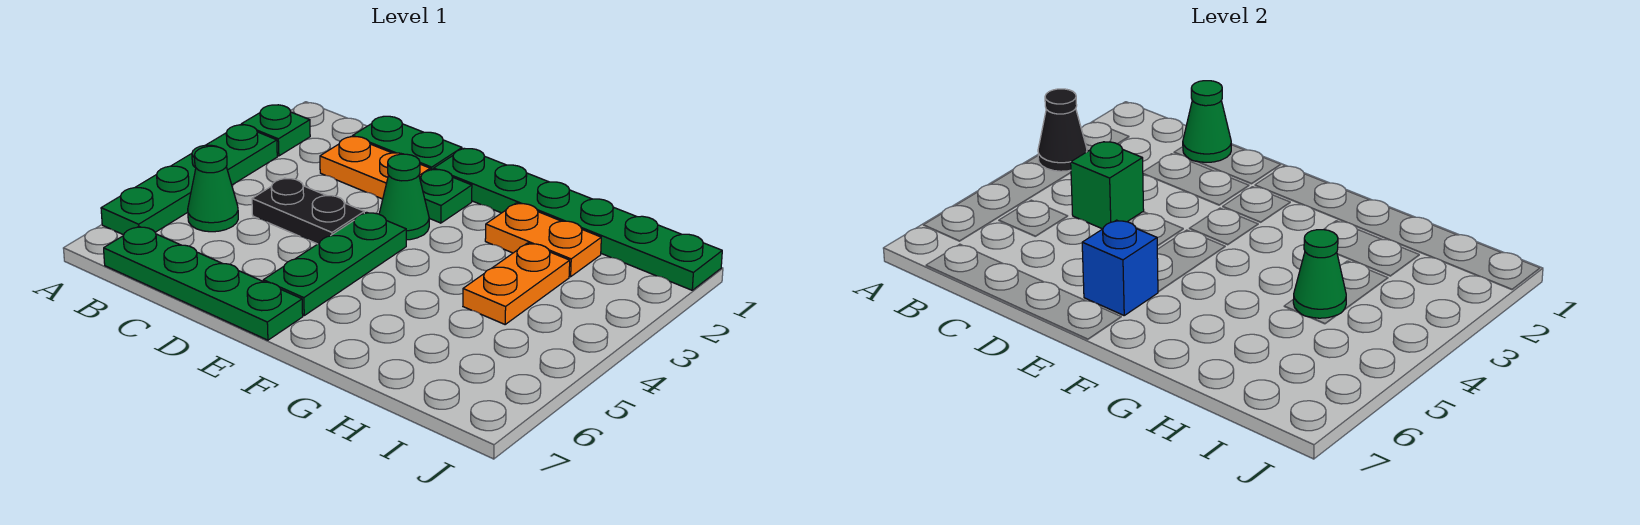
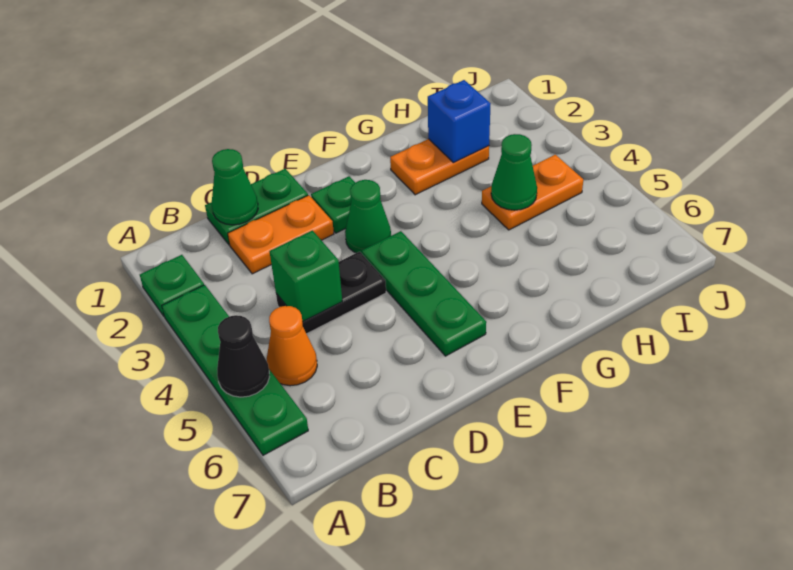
black 1x1 cone [1038,89,1087,171] -> black 1x1 cone moved to [217,315,269,397]
green 1x1 cone [188,146,238,232] -> orange 1x1 cone [267,306,317,386]
green 1x4 plate [104,226,303,340] -> none
green 1x6 plate [434,149,722,290] -> none
blue 1x1 brick [1082,220,1158,315] -> blue 1x1 brick moved to [428,80,491,163]
orange 1x2 plate [463,243,570,324] -> orange 1x2 plate turned to [482,155,583,230]

